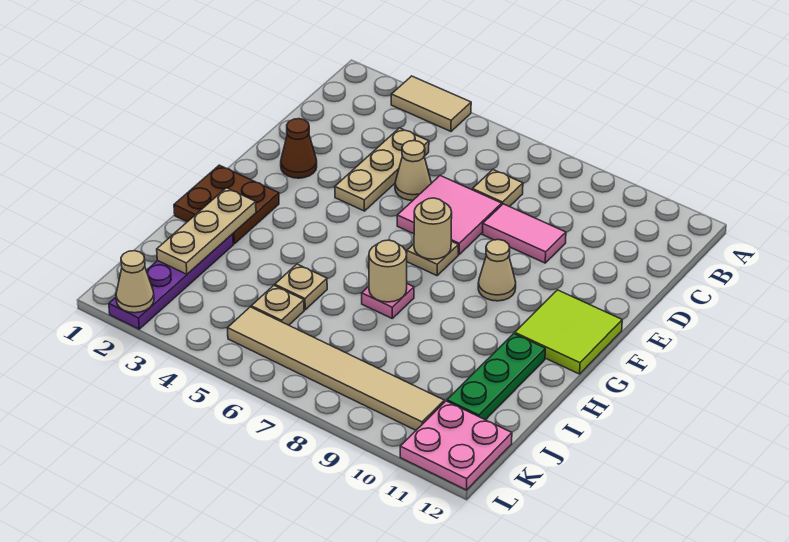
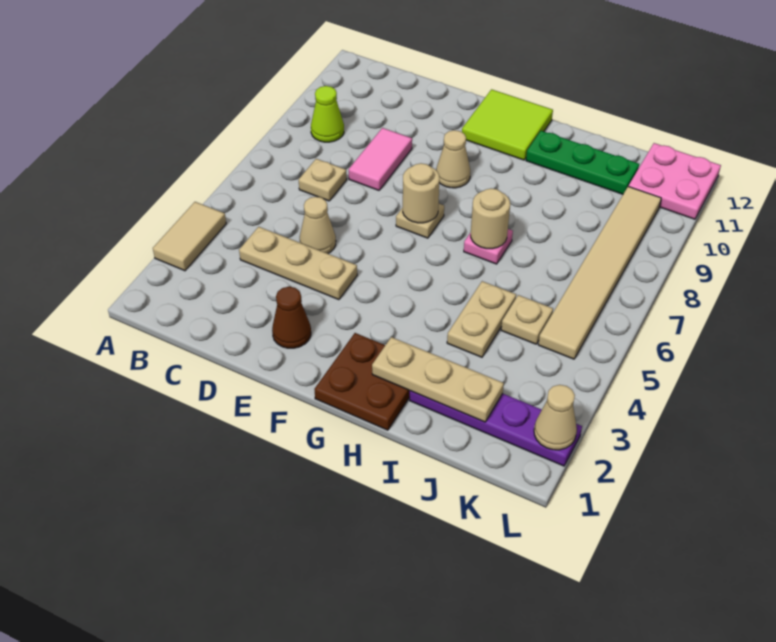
none -> lime 1x1 cone [311,86,344,142]
pink 2x2 tile [397,176,502,254] -> none
tan 1x1 plate [275,264,327,310] -> tan 1x2 plate [447,281,516,357]

